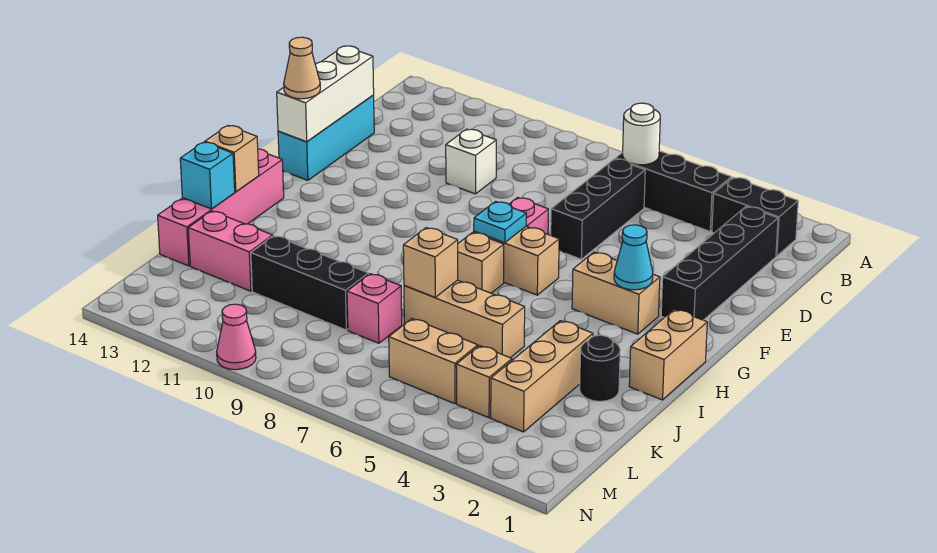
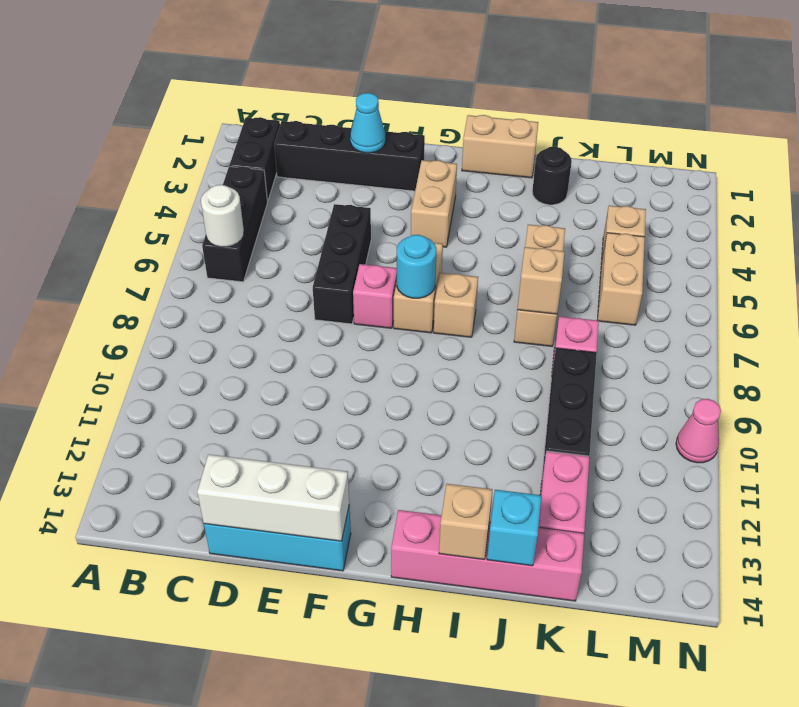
black 1x3 brick [551,159,645,259] -> black 1x3 brick turned to [313,204,371,324]
white 1x1 brick [446,129,496,194] -> none
tan 1x1 cone [284,37,320,99] -> none
cyan 1x1 cone [614,225,653,290] -> cyan 1x1 cone moved to [350,93,385,153]
cyan 1x1 plate [474,202,526,243] -> cyan 1x1 round brick [397,235,436,298]
tan 1x3 brick [491,321,593,432] -> none

